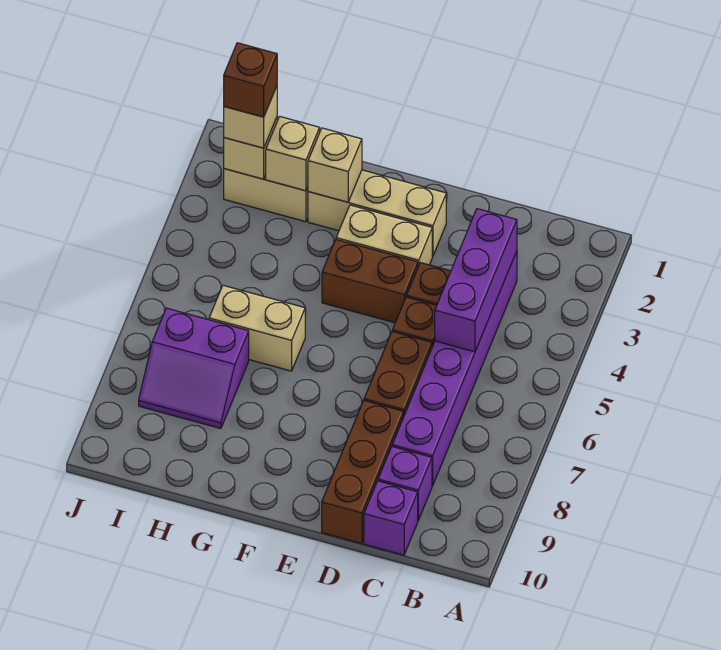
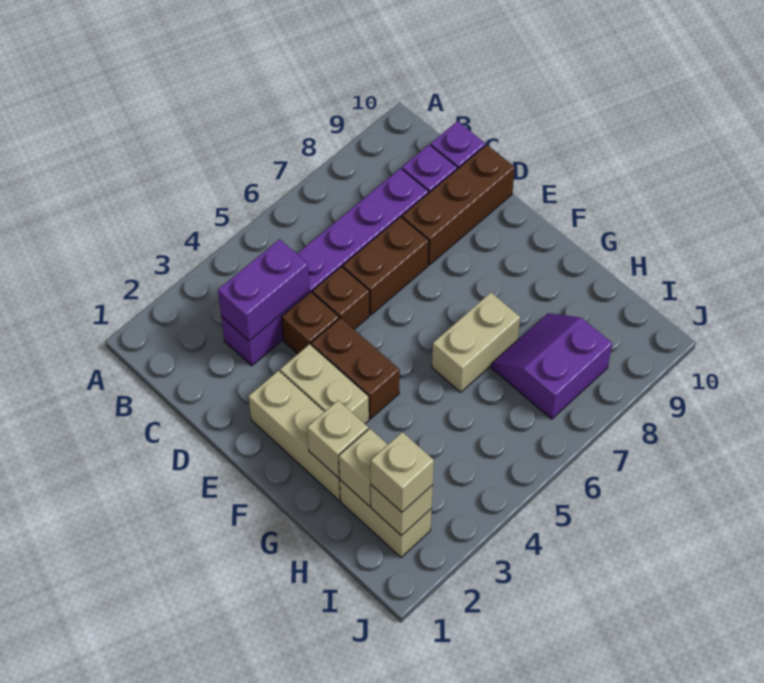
purple 1x3 brick [435,209,517,352] -> purple 1x2 brick [218,239,309,341]
tan 1x2 brick [209,285,305,371] -> tan 1x2 brick turned to [432,292,520,392]
purple 2x2 slope [139,308,249,429] -> purple 2x2 slope turned to [491,313,612,419]
brown 1x1 brick [224,43,277,117] -> none

